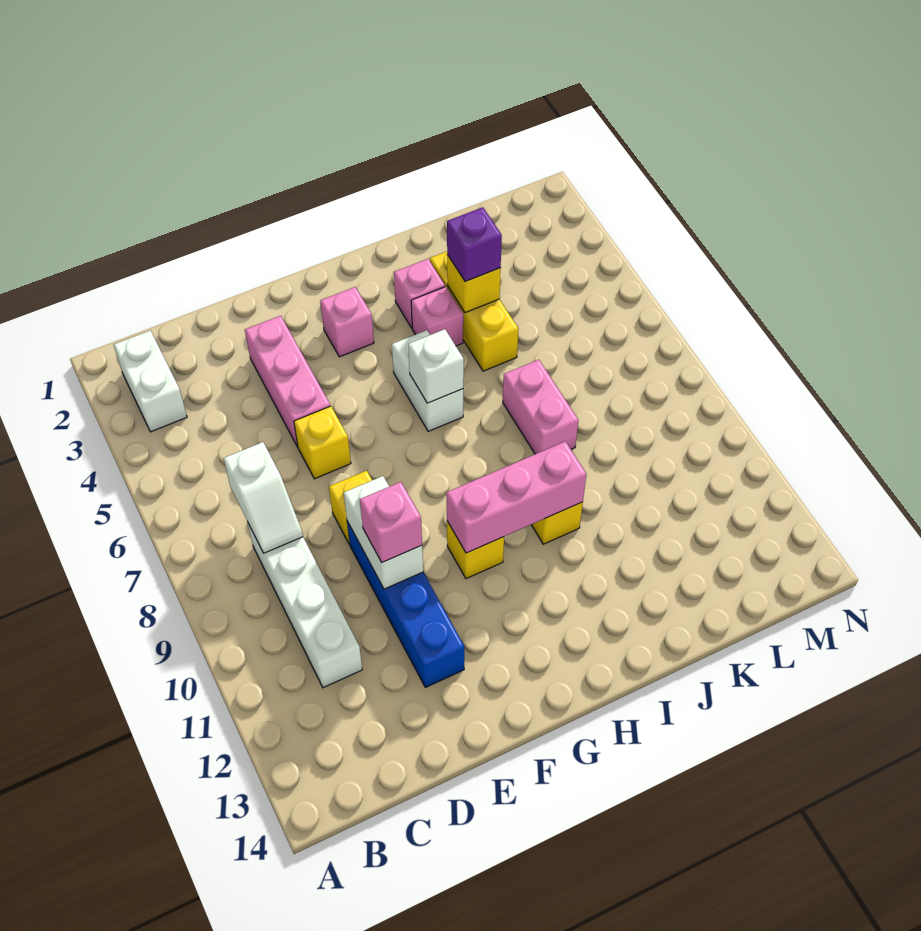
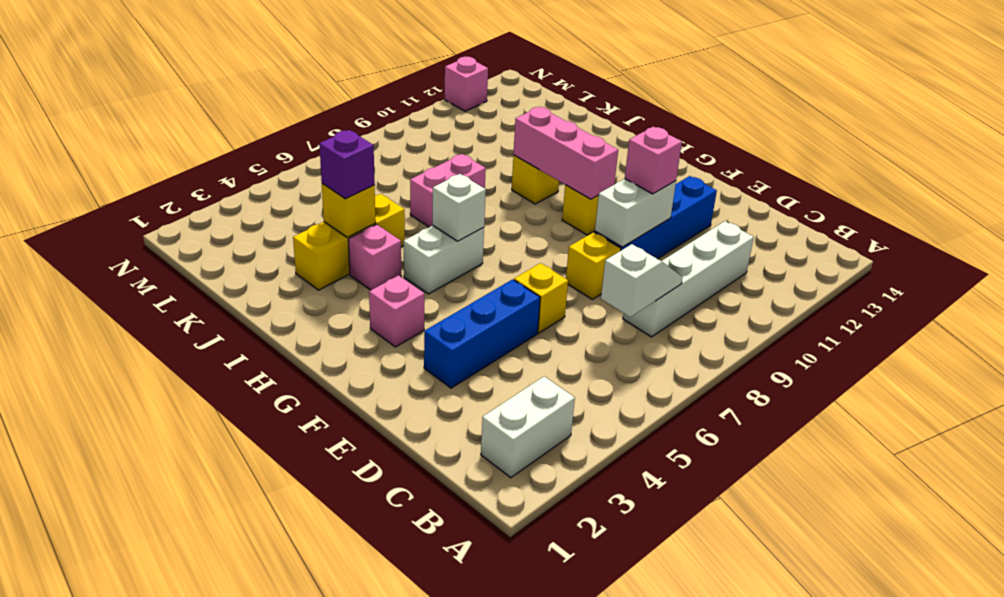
pink 1x3 brick [245,316,330,447] -> blue 1x3 brick [424,279,540,388]
pink 1x1 brick [394,259,445,328] -> pink 1x1 brick moved to [444,57,488,111]

